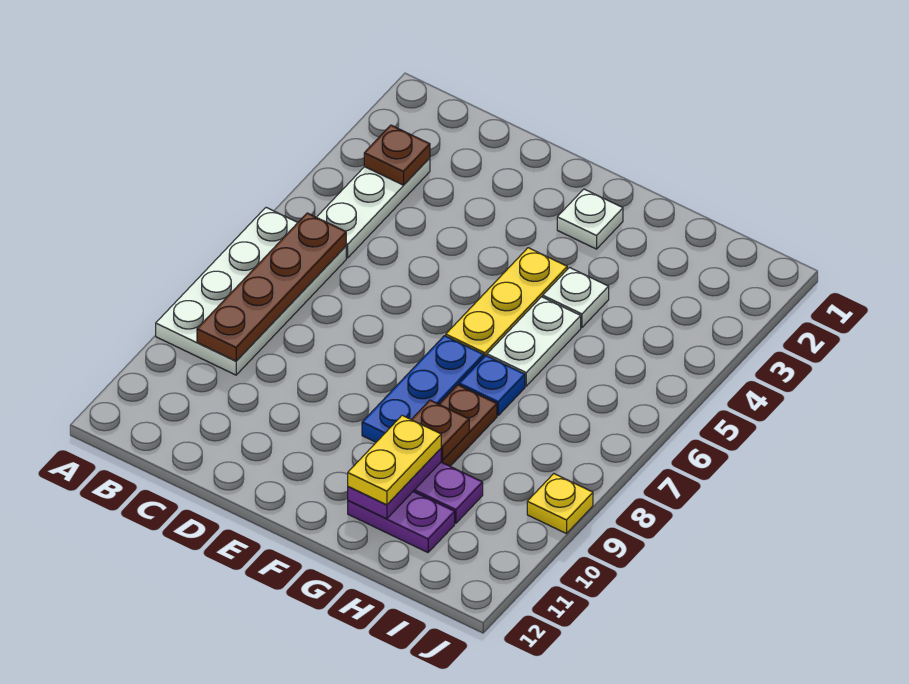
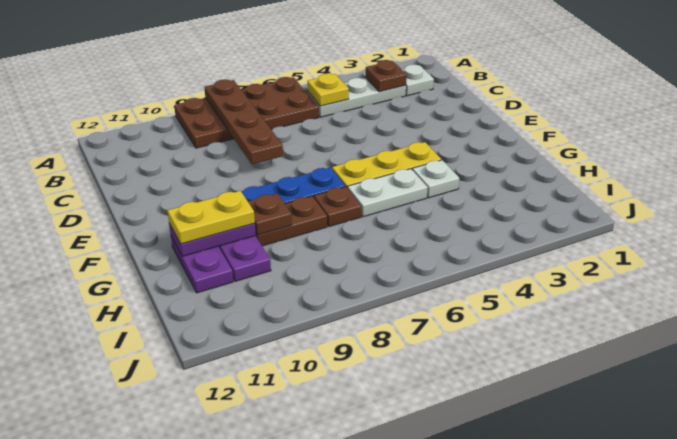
white 2x4 plate [156,208,346,375] -> brown 2x4 plate [174,77,319,148]
brown 1x4 plate [197,213,346,361] -> brown 1x4 plate turned to [204,79,283,164]
white 1x1 plate [557,189,623,249] -> white 1x1 plate moved to [402,65,434,96]
blue 1x1 plate [459,356,525,415] -> brown 1x1 plate [314,187,361,227]
yellow 1x1 plate [527,474,593,534] -> yellow 1x1 plate moved to [307,73,349,106]

